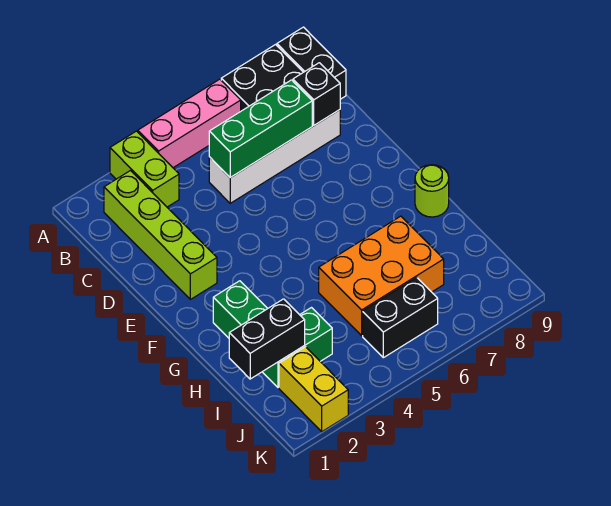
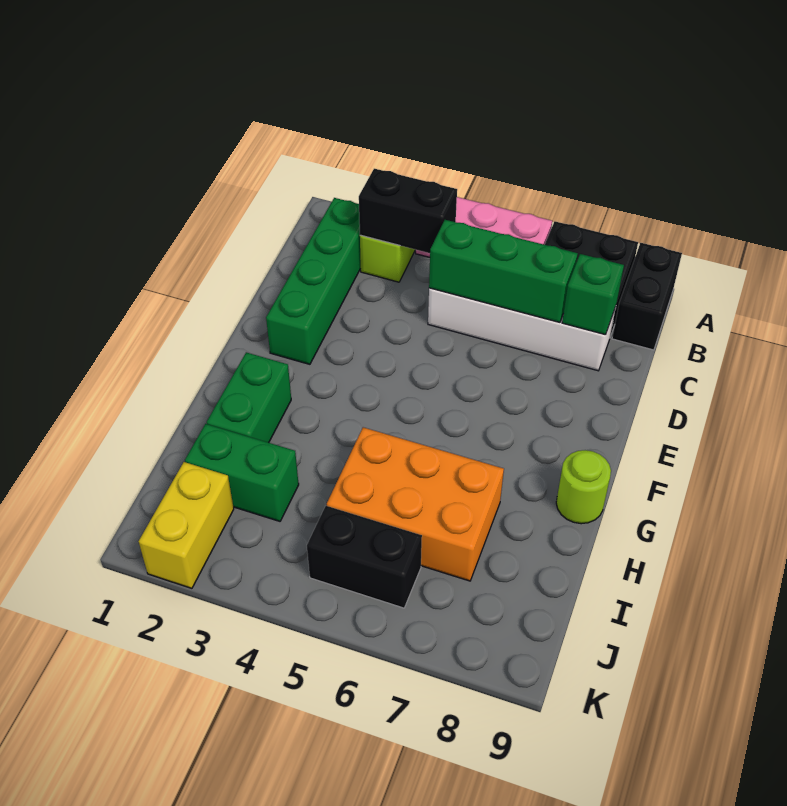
lime 1x4 brick [104,171,217,299] -> green 1x4 brick [266,198,361,364]
black 1x1 brick [293,63,340,125] -> green 1x1 brick [562,254,624,335]
black 1x2 brick [229,299,305,379] -> black 1x2 brick moved to [359,169,457,253]

